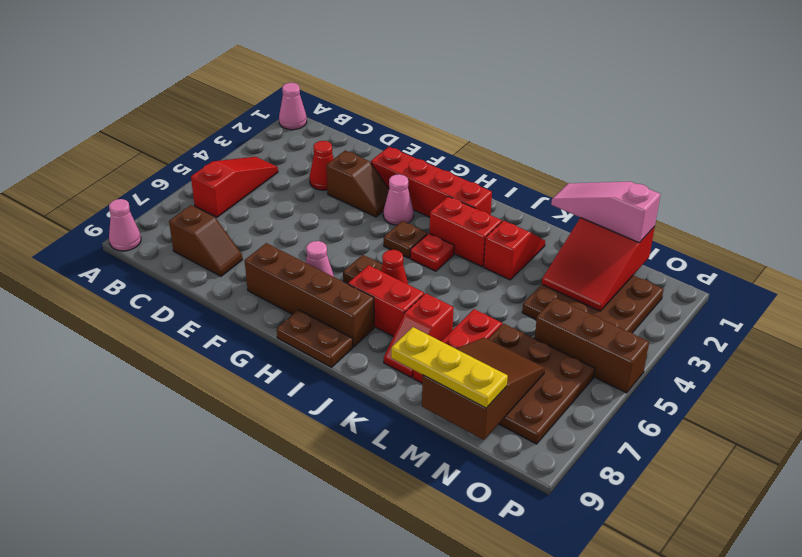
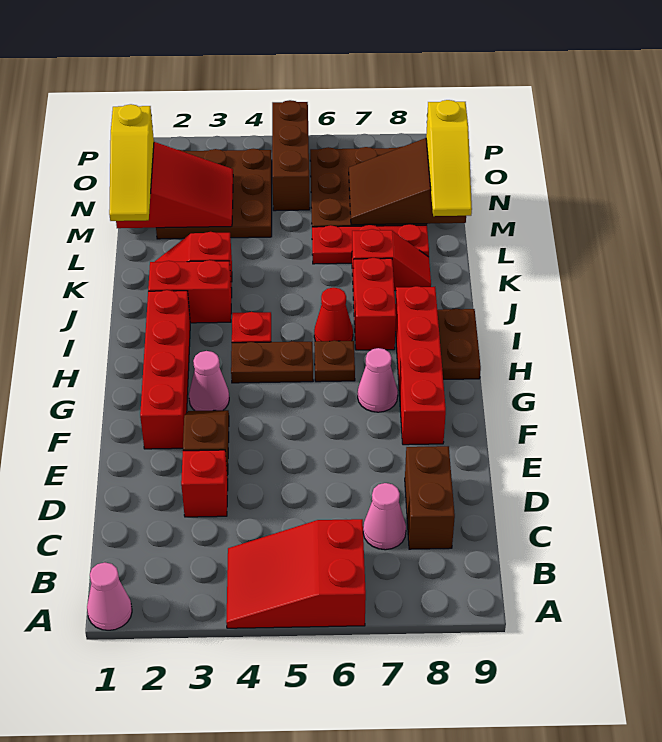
pink 1x1 cone [109,199,141,251] -> pink 1x1 cone moved to [363,483,406,550]
red 1x3 slope [191,157,278,217] -> red 2x3 slope [226,519,366,628]
brown 1x2 slope [169,205,242,276] -> brown 1x2 brick [405,446,455,549]
red 1x1 cone [309,141,334,190] -> red 1x1 brick [181,450,228,517]
brown 1x4 brick [245,243,374,347] -> red 1x4 brick [395,286,446,445]
brown 1x1 plate [384,221,427,258] -> brown 1x2 plate [231,341,313,383]
red 1x2 brick [430,196,502,267] -> red 1x2 brick turned to [148,260,232,323]
pink 1x3 slope [551,182,661,243] -> yellow 1x3 slope [109,104,154,221]
yellow 1x3 plate [391,327,508,408] -> yellow 1x3 slope [426,100,472,216]

